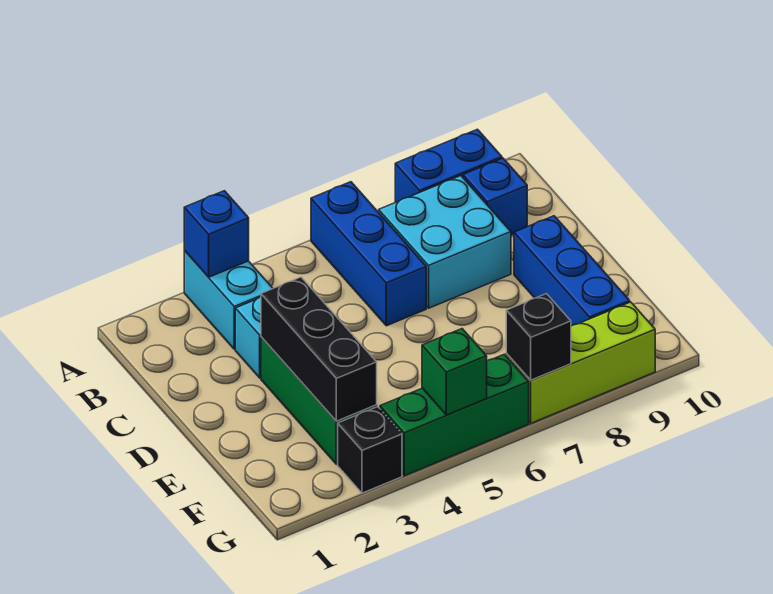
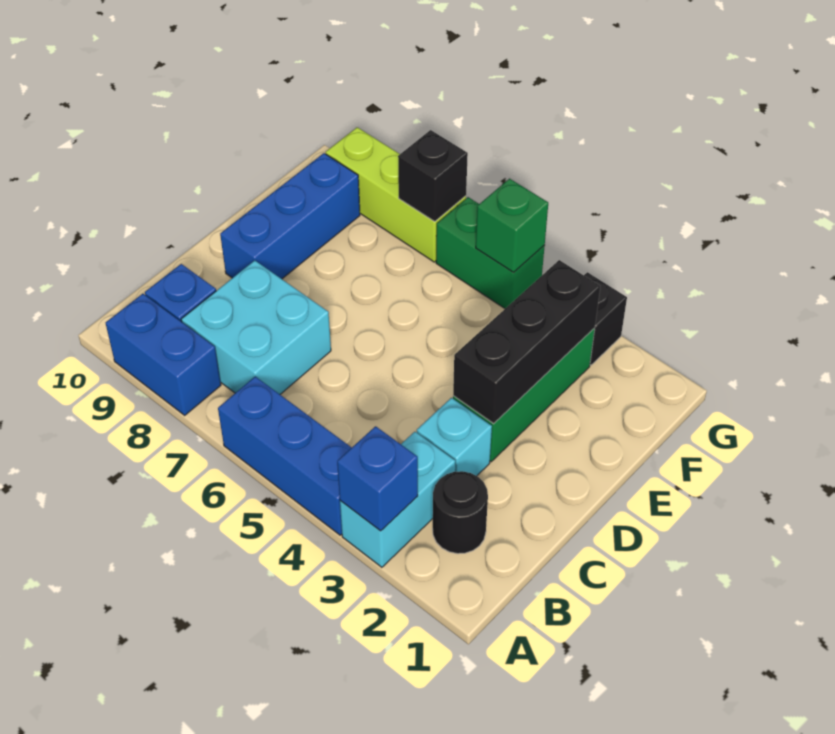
blue 1x3 brick [311,182,426,326] -> blue 1x3 brick turned to [218,376,352,535]
none -> black 1x1 round brick [433,471,488,554]
green 1x3 brick [380,354,529,476] -> green 1x2 brick [436,197,545,308]

